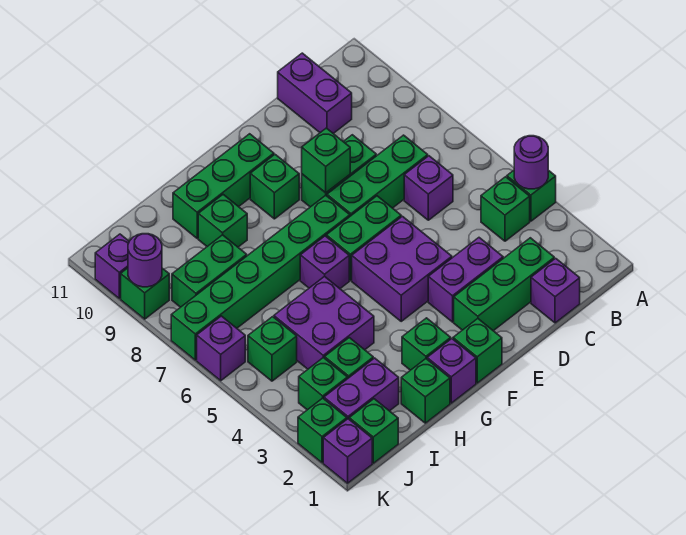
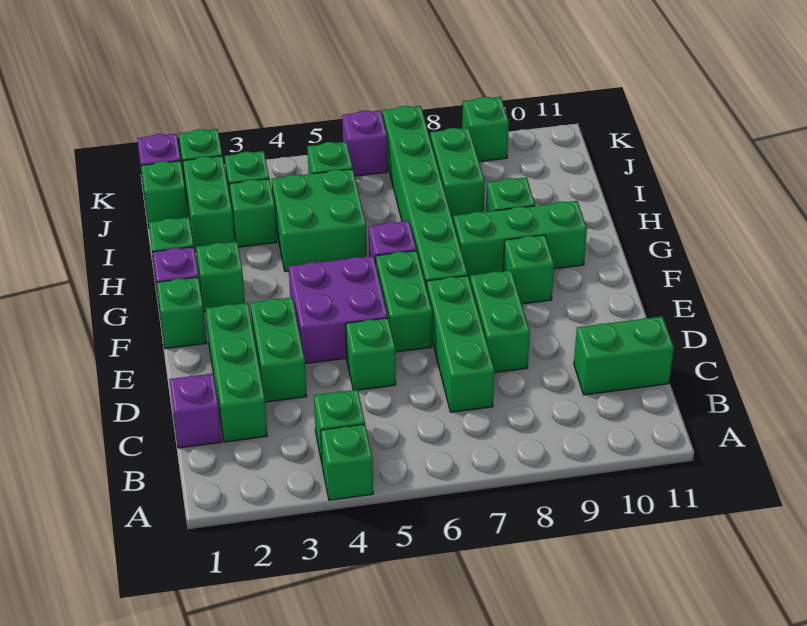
purple 1x1 round brick [514,136,548,189] -> none
purple 1x1 brick [404,156,453,220] -> none
purple 1x2 brick [278,53,352,134] -> green 1x2 brick [574,316,674,395]
purple 1x2 brick [428,238,503,322] -> green 1x2 brick [250,297,307,402]
green 1x1 brick [302,128,350,193] -> green 1x1 brick moved to [346,318,396,390]
green 1x3 brick [173,134,274,238] -> green 1x3 brick turned to [453,201,587,279]
purple 2x2 brick [274,276,374,369] -> green 2x2 brick [272,169,367,271]
purple 1x2 brick [324,358,399,419] -> green 1x2 brick [183,156,234,252]
purple 1x1 round brick [128,234,162,287] -> none
purple 1x1 brick [95,234,129,299] -> none

